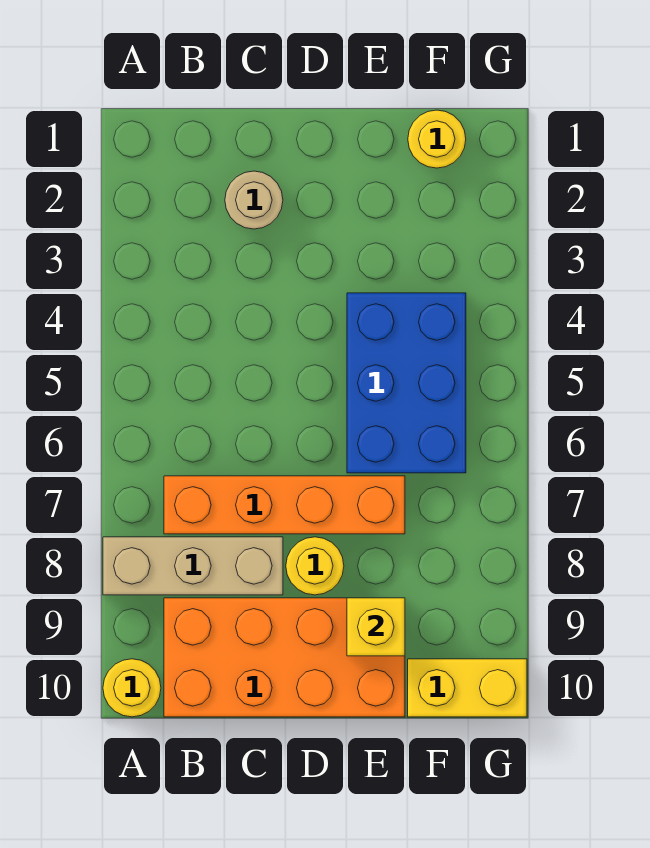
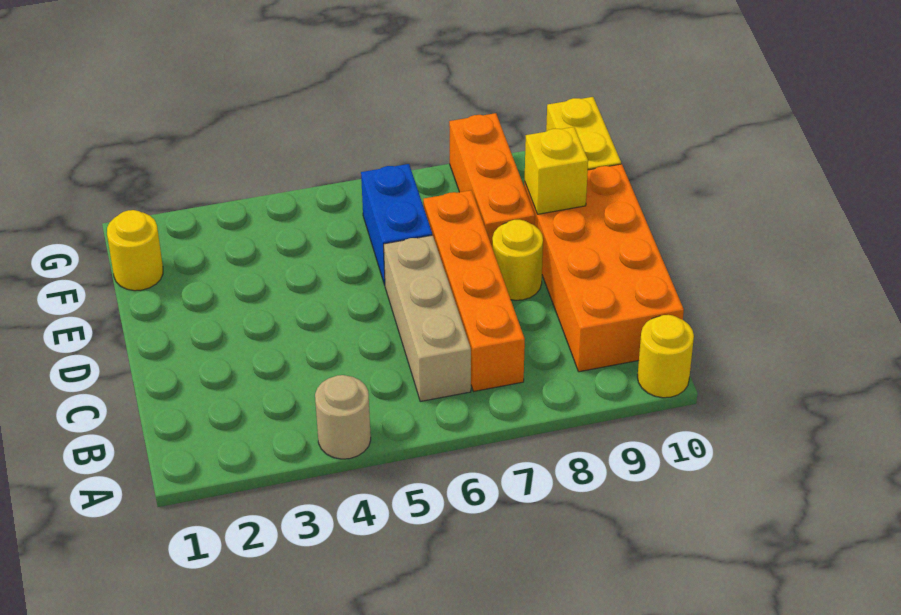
tan 1x3 brick [103,537,283,595] -> tan 1x3 brick moved to [384,235,471,401]
tan 1x1 round brick [225,171,283,229] -> tan 1x1 round brick moved to [315,375,371,459]
blue 2x3 brick [347,293,466,473] -> blue 1x2 brick [361,164,432,285]
none -> orange 1x3 brick [449,113,535,246]

